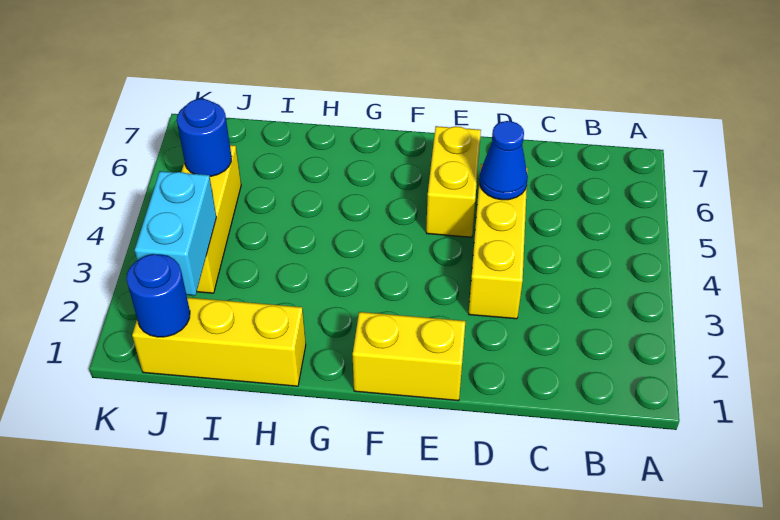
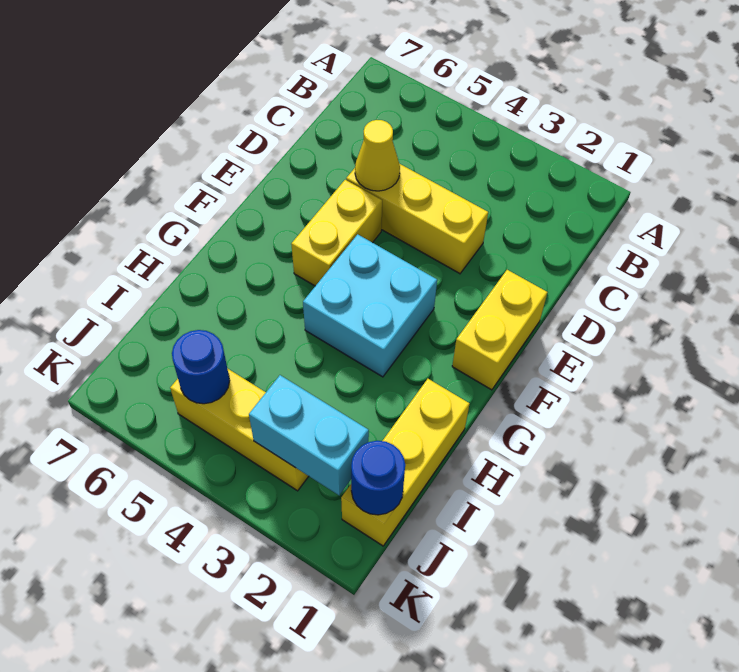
blue 1x1 cone [479,121,528,200] -> yellow 1x1 cone [355,120,400,191]
yellow 1x2 brick [426,126,481,237] -> yellow 1x2 brick turned to [291,180,382,286]
none -> cyan 2x2 brick [303,234,437,377]

